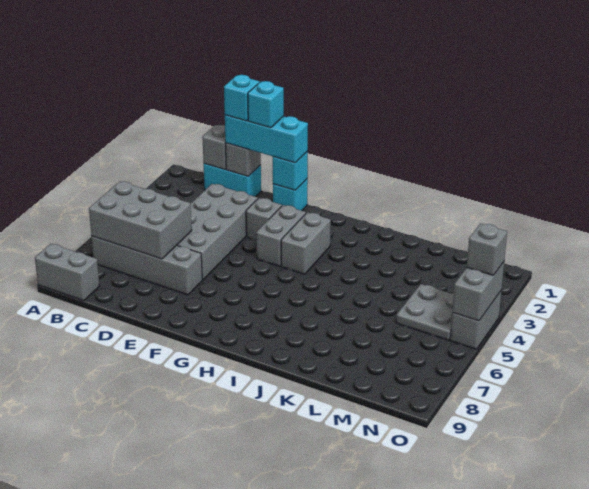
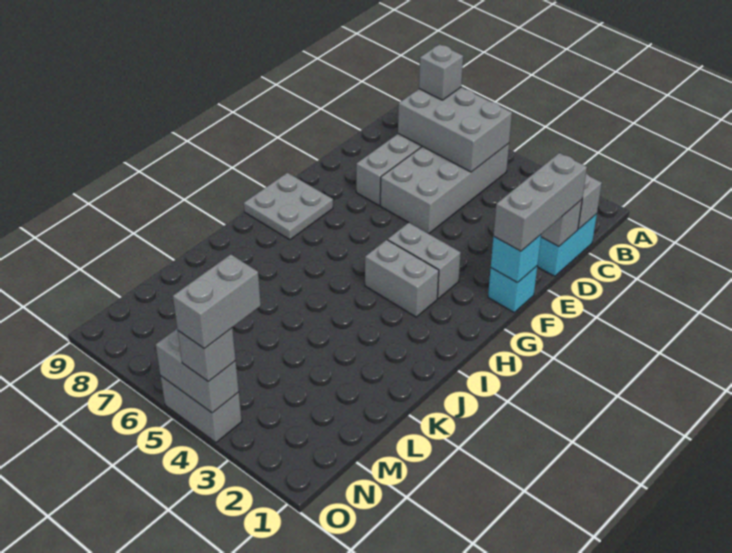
grey 1x2 brick [35,244,99,301] -> grey 1x2 brick moved to [173,254,261,349]
grey 2x3 brick [89,181,192,259] -> grey 2x3 brick turned to [398,87,512,172]
cyan 1x3 brick [225,115,308,163] -> grey 1x3 brick [493,153,587,251]
cyan 1x1 brick [224,75,260,121] -> none
grey 2x4 brick [177,184,258,280] -> grey 2x4 brick turned to [380,143,509,234]
cyan 1x1 brick [248,81,284,128] -> none
grey 1x1 brick [246,198,282,241] -> grey 1x1 brick moved to [419,44,463,100]
grey 2x2 plate [396,284,454,340] -> grey 2x2 plate moved to [244,173,333,240]

